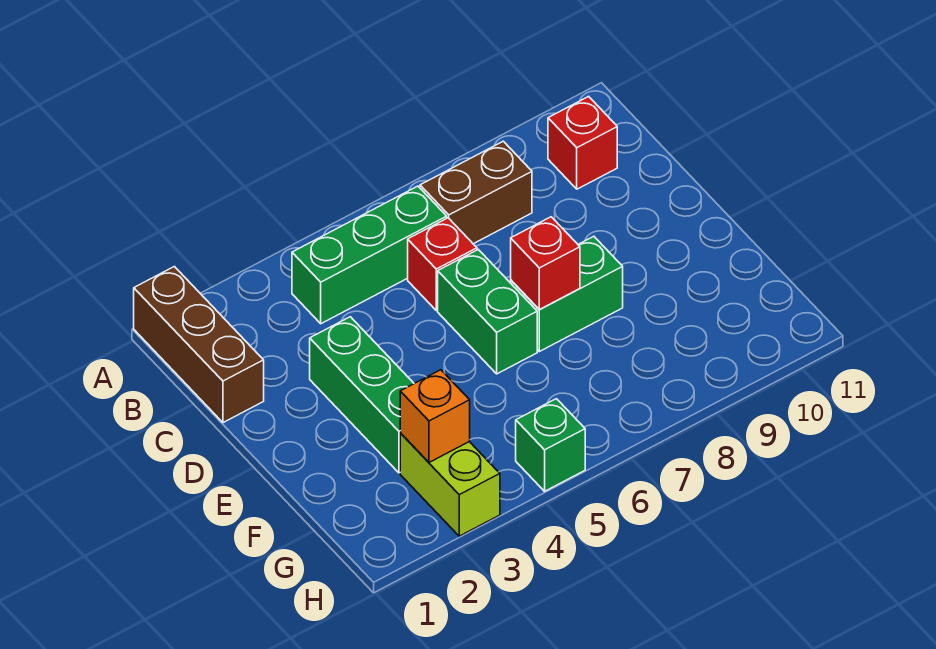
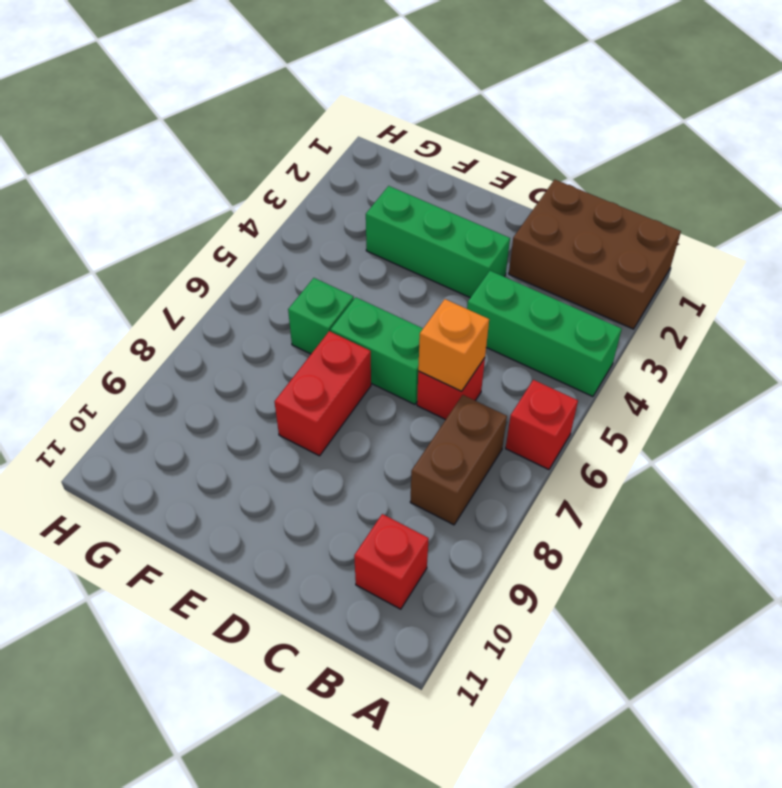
brown 1x3 brick [134,267,264,423] -> brown 2x3 brick [509,180,681,329]
green 1x3 brick [292,186,447,324] -> green 1x3 brick turned to [467,271,622,397]
green 1x2 brick [511,236,623,352] -> red 1x2 brick [275,331,371,456]
red 1x1 brick [511,217,580,309] -> red 1x1 brick moved to [506,380,578,470]
lime 1x2 brick [400,433,500,536] -> none
orange 1x1 brick [400,370,470,462] -> orange 1x1 brick moved to [418,299,489,391]
green 1x1 brick [516,399,585,491] -> green 1x1 brick moved to [288,278,354,354]

